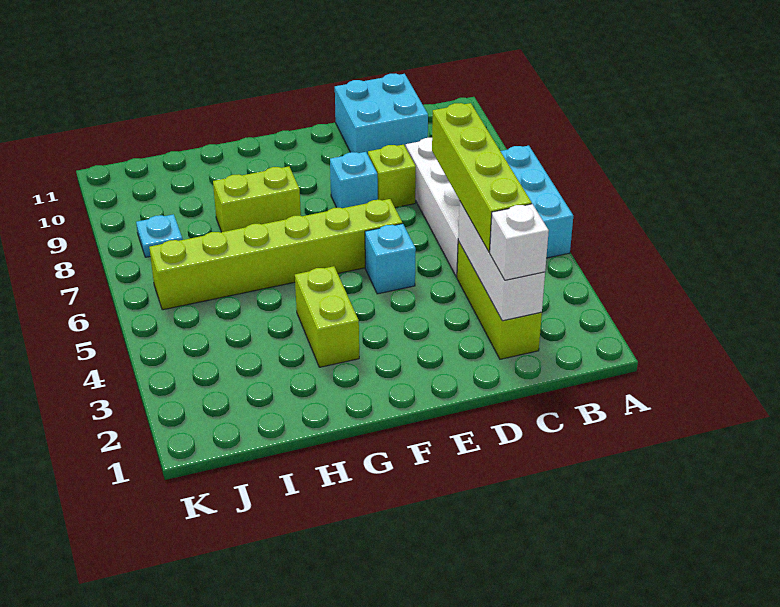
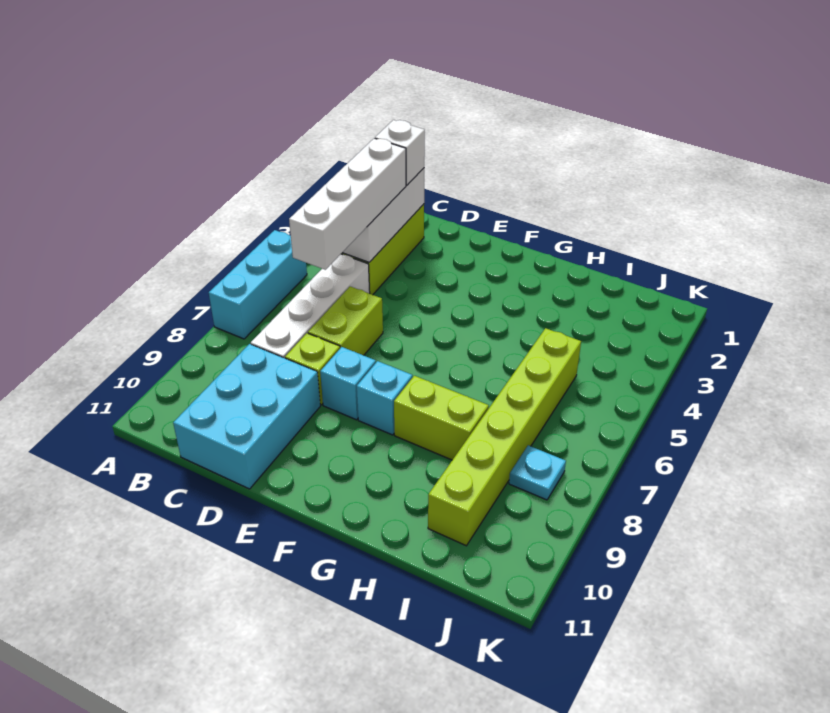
lime 1x4 brick [432,103,532,252] -> white 1x4 brick [289,138,406,270]
cyan 2x2 brick [335,74,428,154] -> cyan 2x3 brick [173,344,320,489]
cyan 1x1 brick [365,224,416,294] -> cyan 1x1 brick moved to [357,361,412,435]
lime 1x6 brick [149,199,402,310] -> lime 1x6 brick turned to [428,328,581,546]
lime 1x2 brick [295,266,359,367] -> lime 1x2 brick moved to [308,287,383,355]

